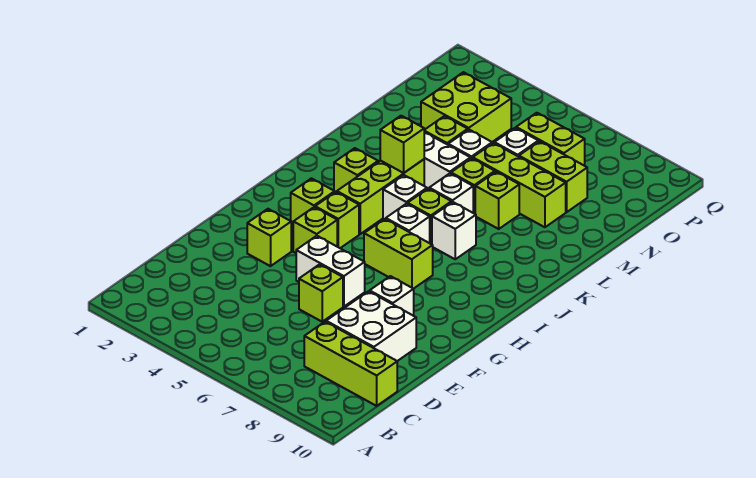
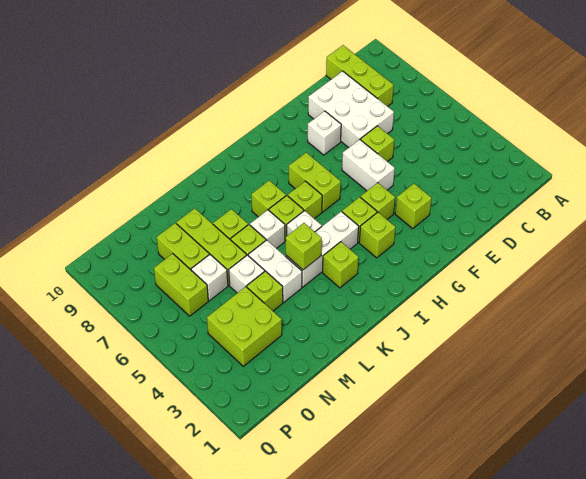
white 2x2 brick [326,291,416,361] -> white 2x3 brick [308,71,394,148]
lime 1x3 brick [337,159,424,234] -> white 1x3 brick [286,211,359,287]
white 1x1 brick [386,204,430,243] -> lime 1x1 brick [288,181,322,219]
white 1x1 brick [432,202,476,259] -> lime 1x1 brick [251,180,286,217]

